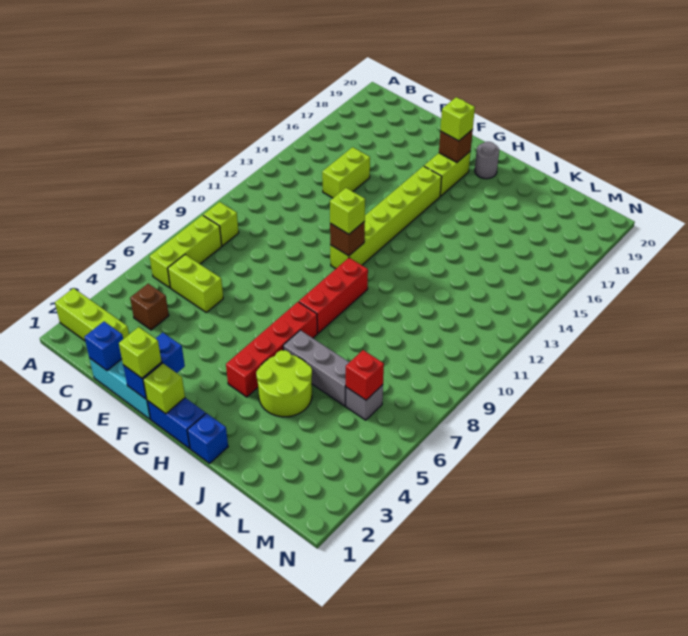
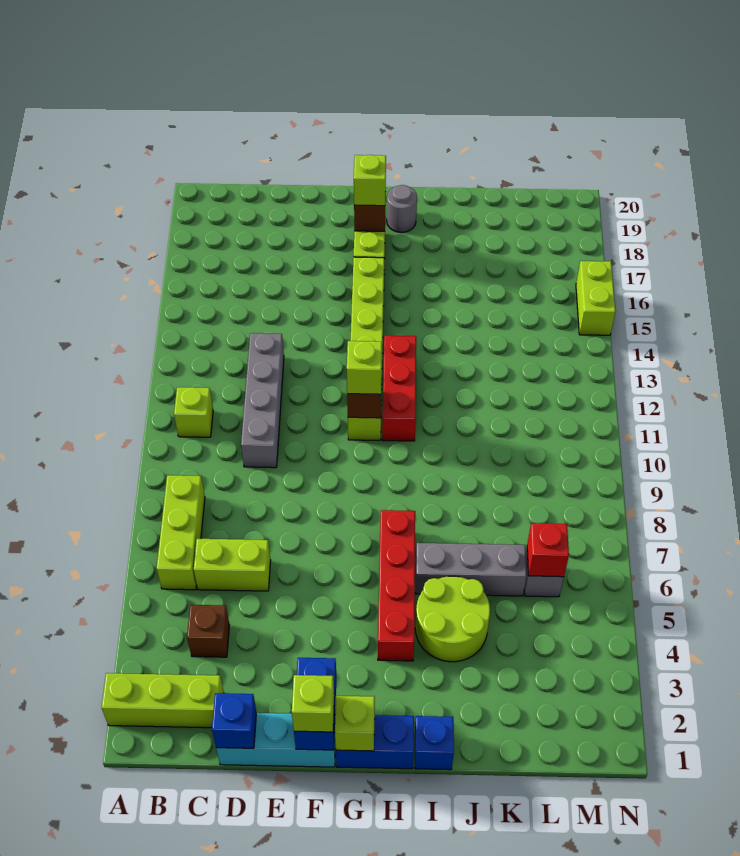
lime 1x1 brick [203,202,239,246] -> lime 1x1 brick moved to [174,387,213,437]
none -> grey 1x4 brick [241,333,284,468]
lime 1x2 brick [322,147,370,198] -> lime 1x2 brick moved to [576,261,616,335]
red 1x3 brick [299,258,368,333] -> red 1x3 brick moved to [382,336,416,441]

